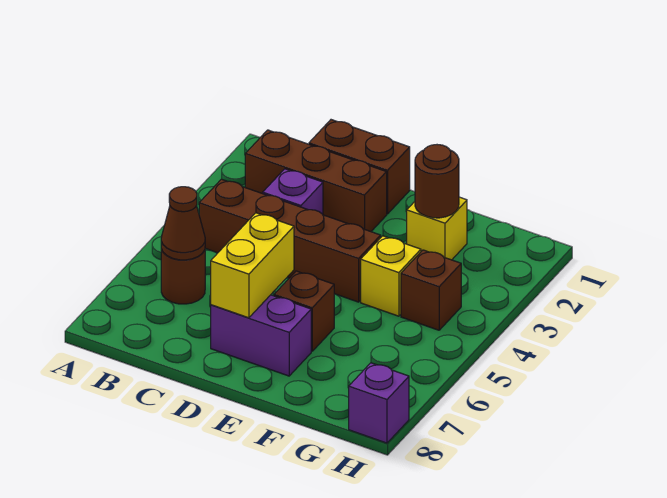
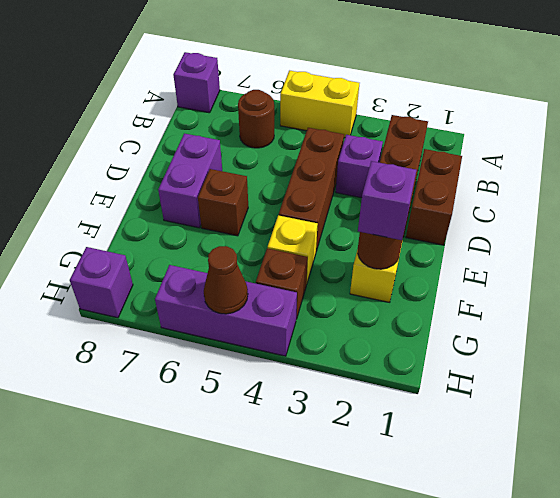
none -> purple 1x1 brick [173,52,220,113]
brown 1x4 brick [199,179,381,302] -> brown 1x3 brick [279,128,344,251]
brown 1x1 cone [161,187,205,260] -> brown 1x1 cone moved to [204,246,248,314]
yellow 1x2 brick [211,213,294,318] -> yellow 1x2 brick moved to [280,71,359,138]
none -> purple 1x1 brick [358,161,416,240]
none -> purple 1x3 brick [155,265,297,356]

